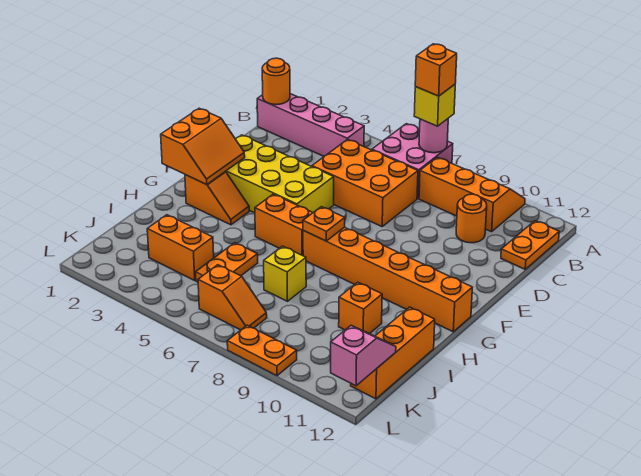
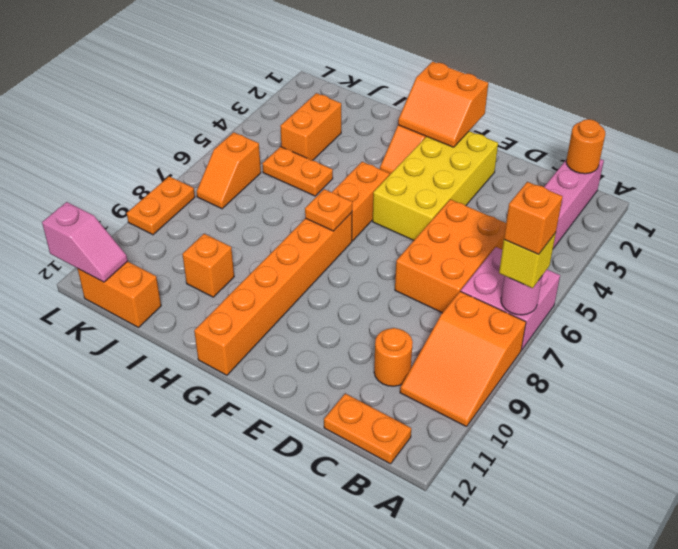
orange 2x3 slope [419,157,525,232] -> orange 2x3 slope turned to [400,291,526,427]
yellow 1x1 brick [264,246,306,301] -> none
orange 1x3 brick [351,307,435,399] -> orange 1x2 brick [78,261,161,328]

